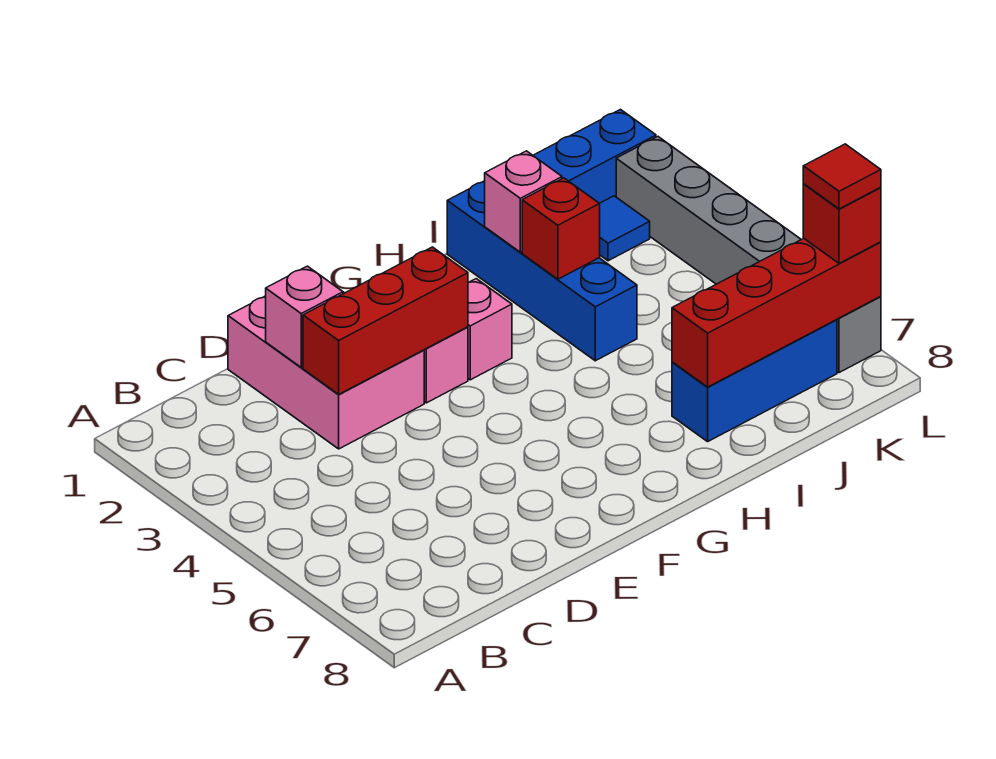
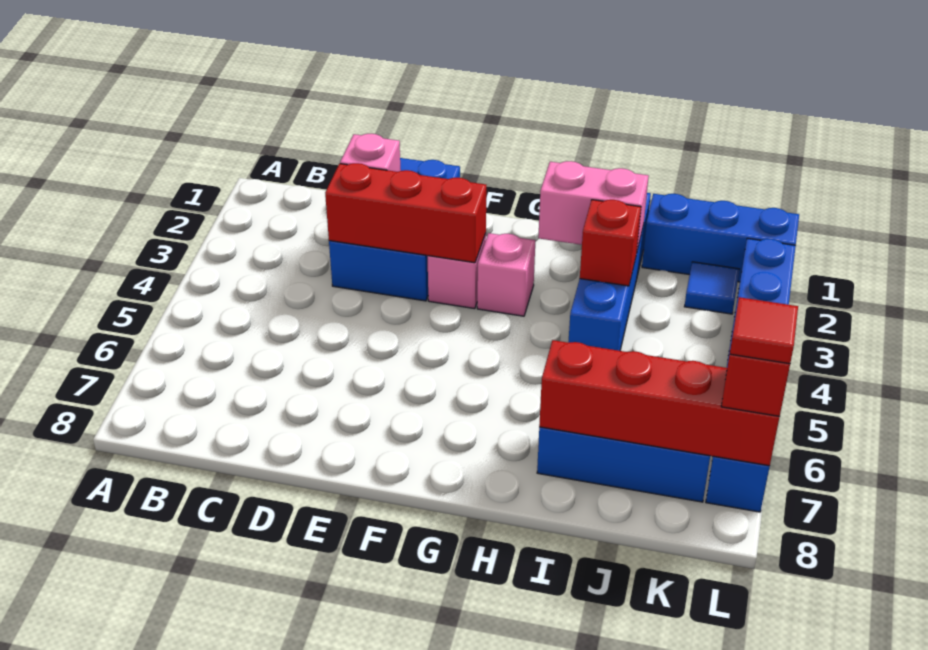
pink 2x3 brick [228,292,424,449] -> blue 2x3 brick [329,158,460,301]
pink 1x1 brick [485,151,562,252] -> pink 1x2 brick [538,161,649,250]
grey 1x6 brick [616,137,881,373] -> blue 1x6 brick [706,238,796,512]

